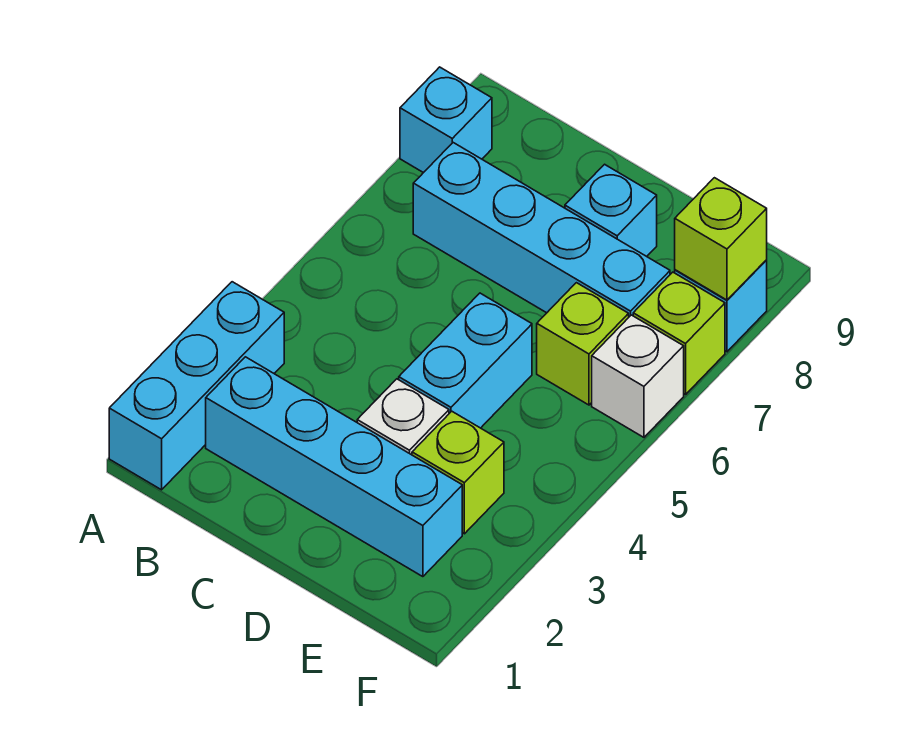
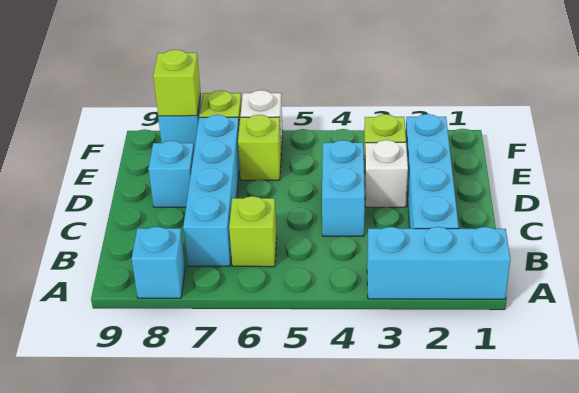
none -> lime 1x1 brick [229,196,277,267]
cyan 1x2 brick [399,293,532,428] -> cyan 1x2 brick turned to [322,140,365,236]

